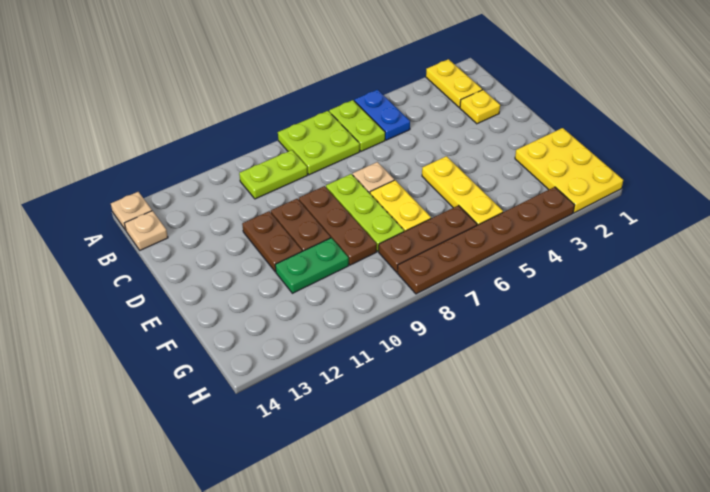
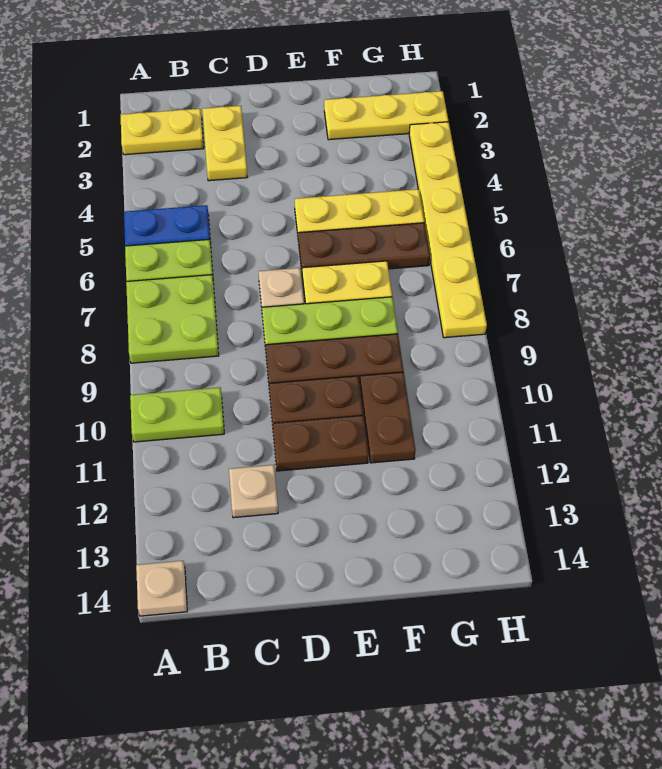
lime 1x2 plate [239,150,308,199] -> lime 1x2 plate turned to [130,387,224,442]
tan 1x1 plate [125,211,168,250] -> tan 1x1 plate moved to [229,465,278,518]
yellow 1x1 plate [460,90,500,124] -> yellow 1x2 plate [202,106,247,181]
yellow 2x3 plate [515,128,623,213] -> yellow 1x3 plate [324,91,448,140]
green 1x2 plate [275,238,349,293] -> brown 1x2 plate [360,372,416,463]
brown 1x3 plate [379,205,477,272] -> brown 1x3 plate turned to [298,223,430,269]
brown 1x6 plate [397,187,574,294] -> yellow 1x6 plate [409,122,487,338]

